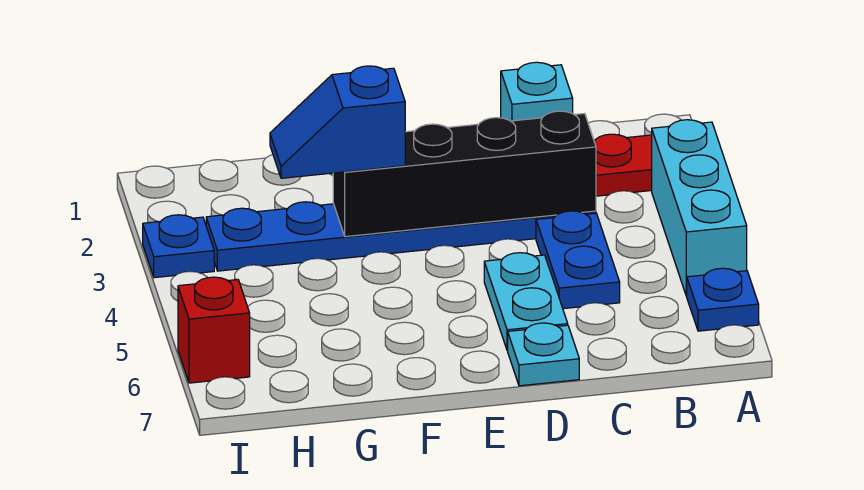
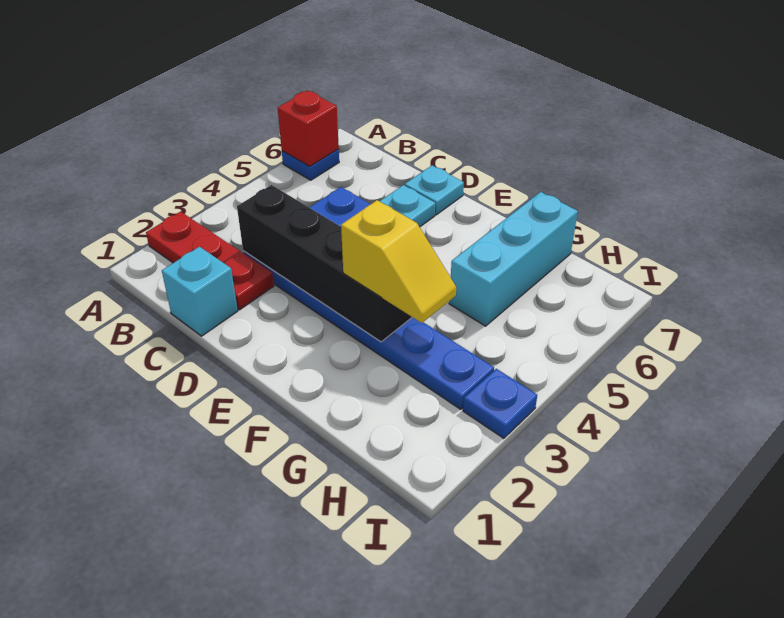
cyan 1x3 brick [652,120,747,296] -> cyan 1x3 brick moved to [449,192,578,326]
blue 1x2 slope [270,66,405,178] -> yellow 1x2 slope [341,200,456,323]
red 1x1 brick [178,277,250,383] -> red 1x1 brick moved to [278,91,339,167]

